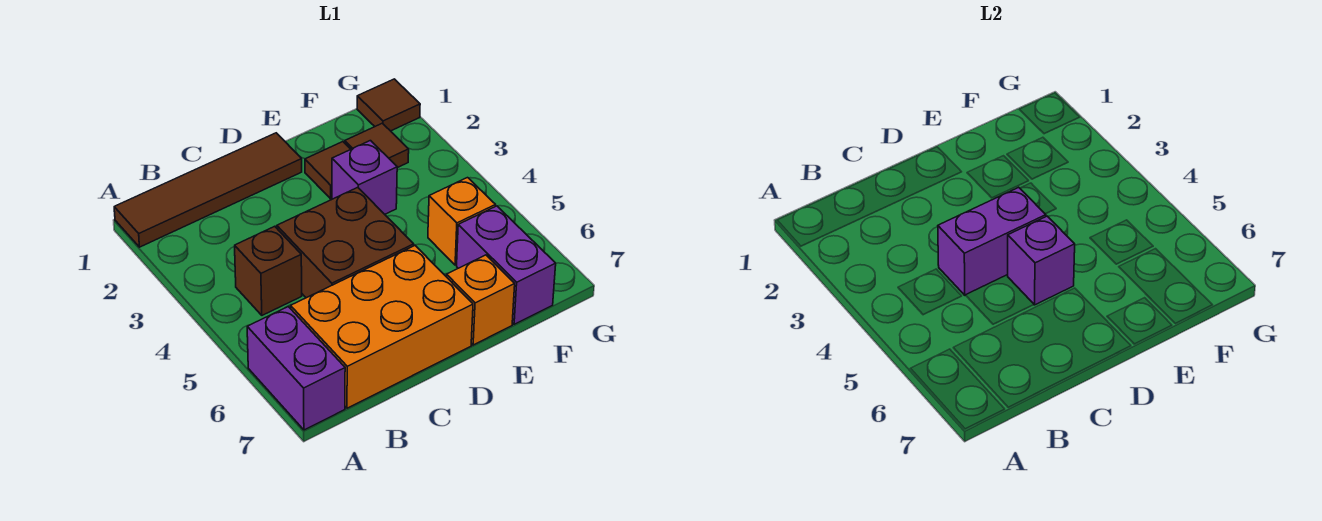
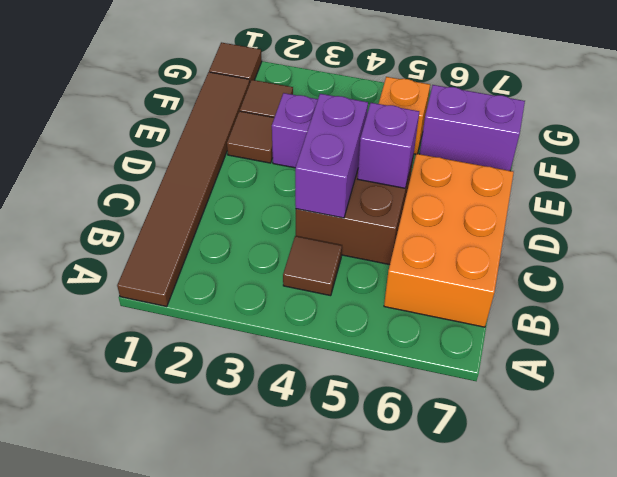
brown 1x4 tile [114,133,302,247] -> brown 1x6 tile [117,72,250,307]
purple 1x2 brick [247,307,345,430] -> none
brown 1x1 brick [235,226,302,315] -> brown 1x1 tile [283,236,342,296]
orange 1x1 brick [446,255,515,345] -> none

